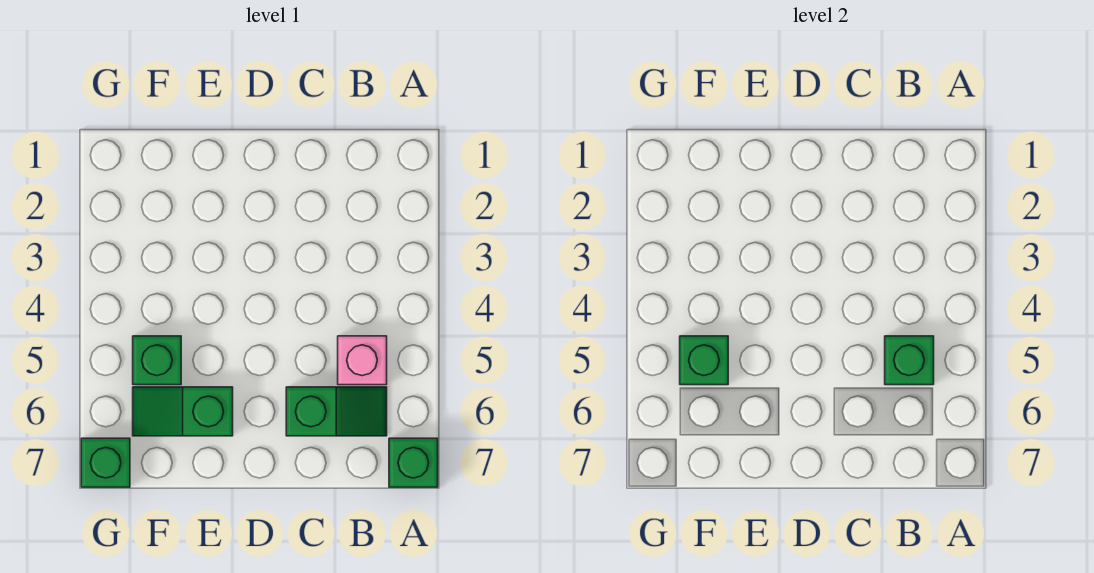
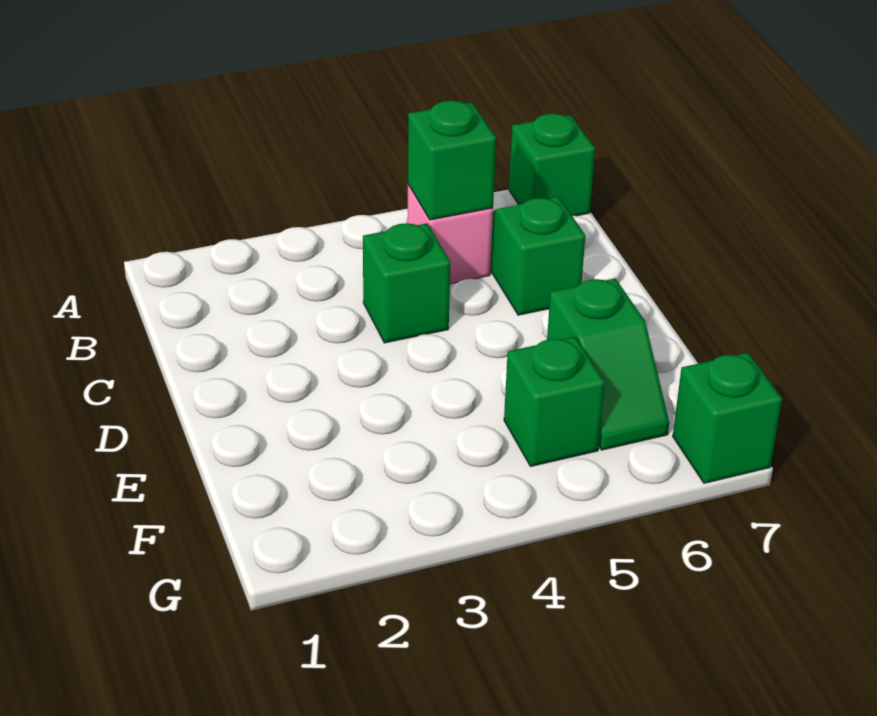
green 1x1 brick [680,336,728,385] -> green 1x1 brick moved to [363,223,450,343]

